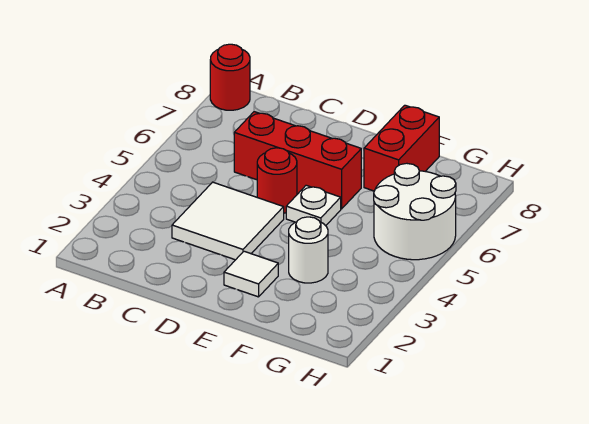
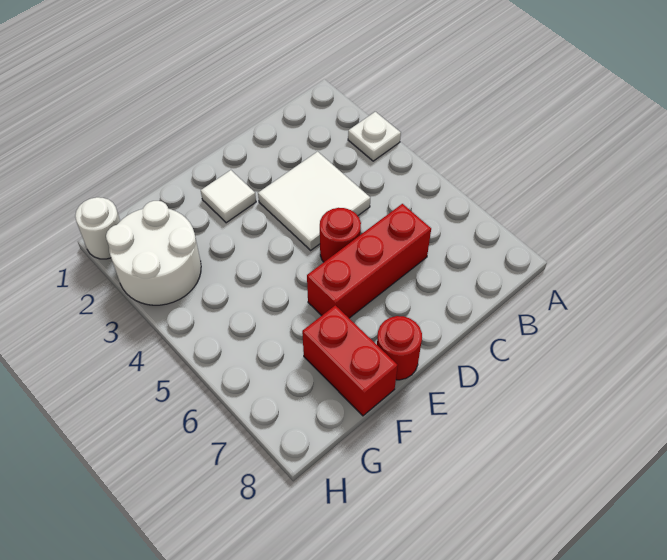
red 1x1 round brick [210,44,250,110] -> red 1x1 round brick moved to [377,316,422,380]
white 1x1 plate [286,185,341,226] -> white 1x1 plate moved to [348,112,401,161]
white 1x1 round brick [289,217,328,283] -> white 1x1 round brick moved to [75,197,120,259]
white 2x2 round brick [374,163,456,260] -> white 2x2 round brick moved to [106,201,201,305]

